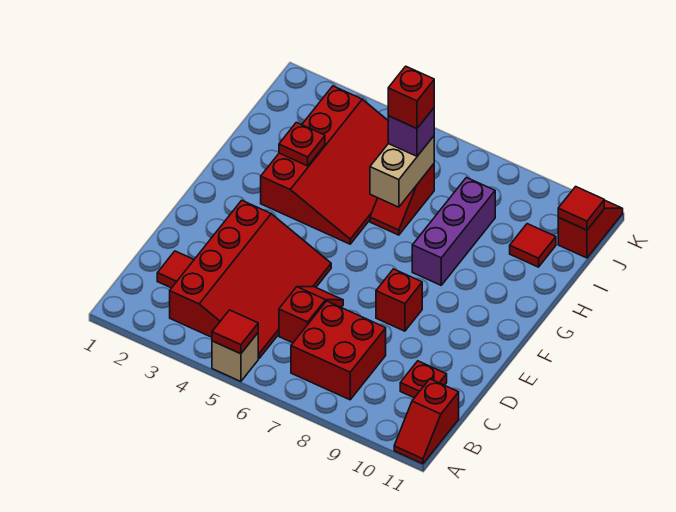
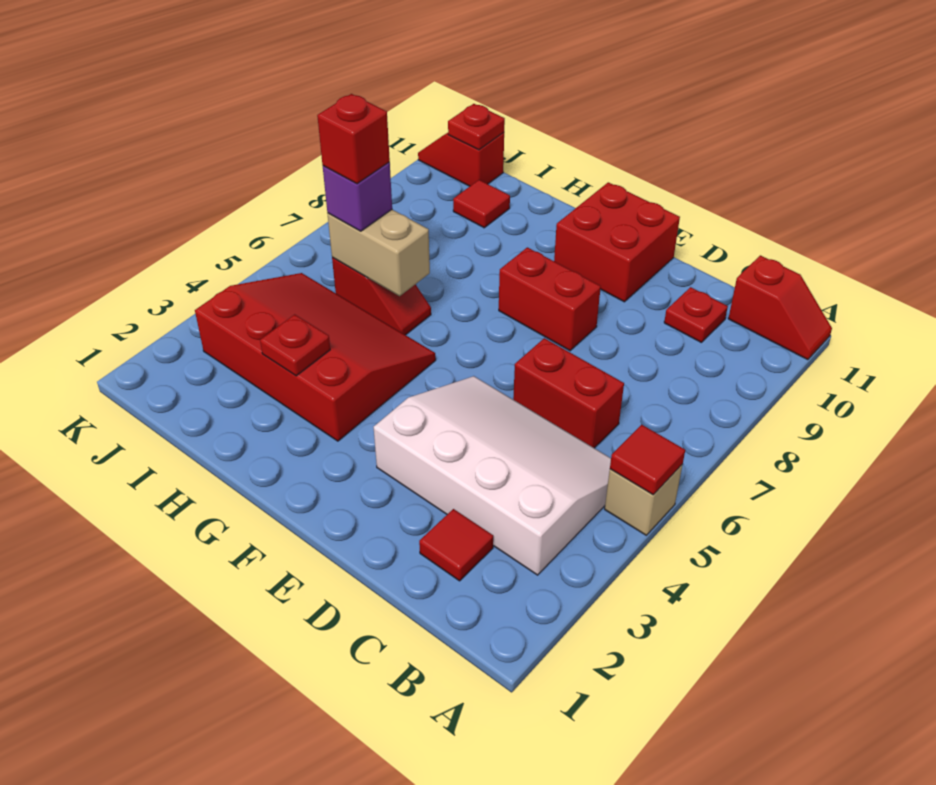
red 3x4 slope [170,200,331,359] -> white 3x4 slope [374,376,611,575]
red 2x2 brick [291,301,386,400] -> red 2x2 brick moved to [554,182,680,302]
red 1x2 slope [279,287,343,343] -> red 1x2 brick [513,338,624,448]
red 1x1 brick [376,269,422,331] -> red 1x2 brick [499,247,601,351]
purple 1x3 brick [412,178,495,285] -> none
red 1x1 tile [558,187,604,230] -> red 1x1 plate [448,104,505,150]

